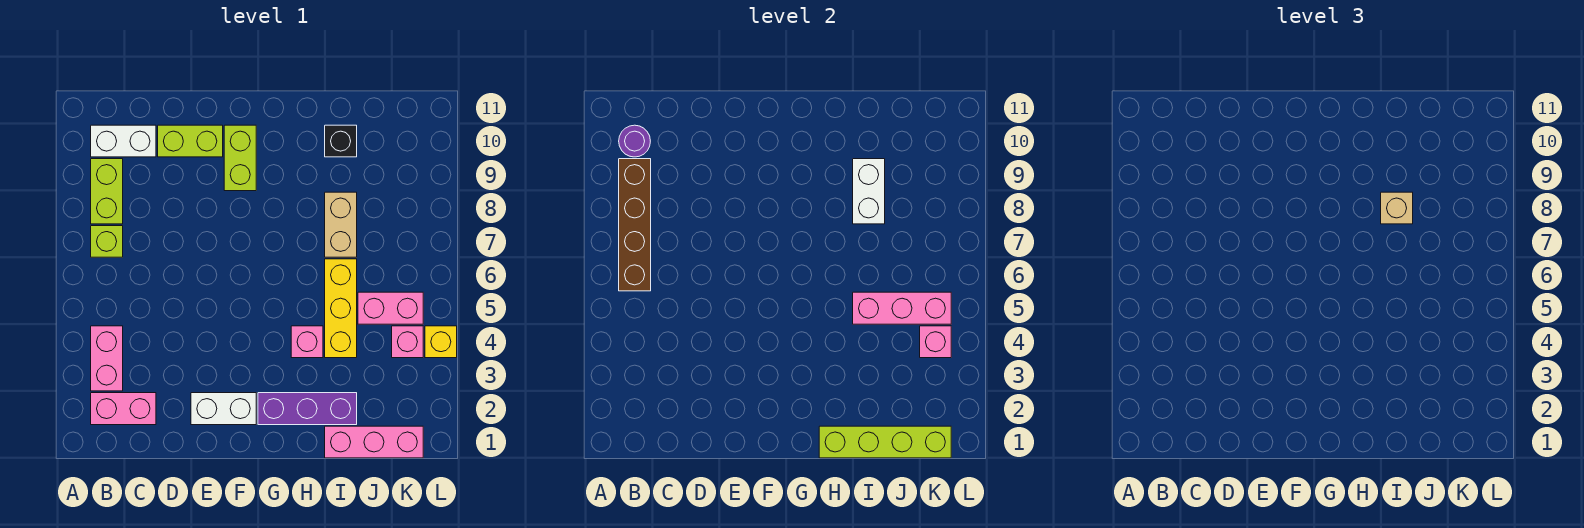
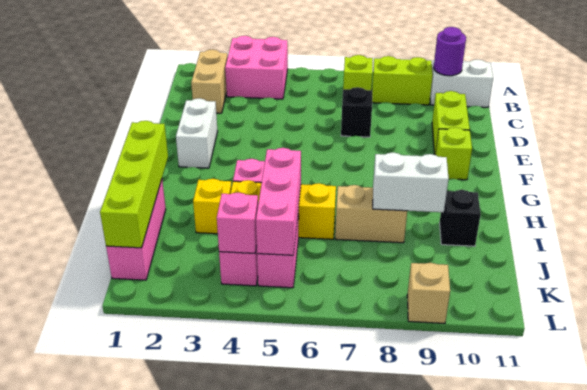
pink 1x2 brick [91,393,156,425] -> tan 1x2 brick [191,49,228,113]
pink 1x2 brick [91,326,123,391] -> pink 2x2 brick [225,36,288,99]
brown 1x4 brick [619,159,651,291] -> none
white 1x2 brick [91,125,156,157] -> white 1x2 brick turned to [430,59,493,107]
none -> black 1x1 brick [341,87,372,137]
lime 1x2 brick [224,125,256,191] -> lime 1x1 brick [435,127,472,180]
purple 1x3 brick [258,393,357,425] -> none
tan 1x1 brick [1381,192,1413,224] -> tan 1x1 brick moved to [407,263,450,323]
yellow 1x1 brick [425,326,457,358] -> yellow 1x1 brick moved to [193,179,232,234]

